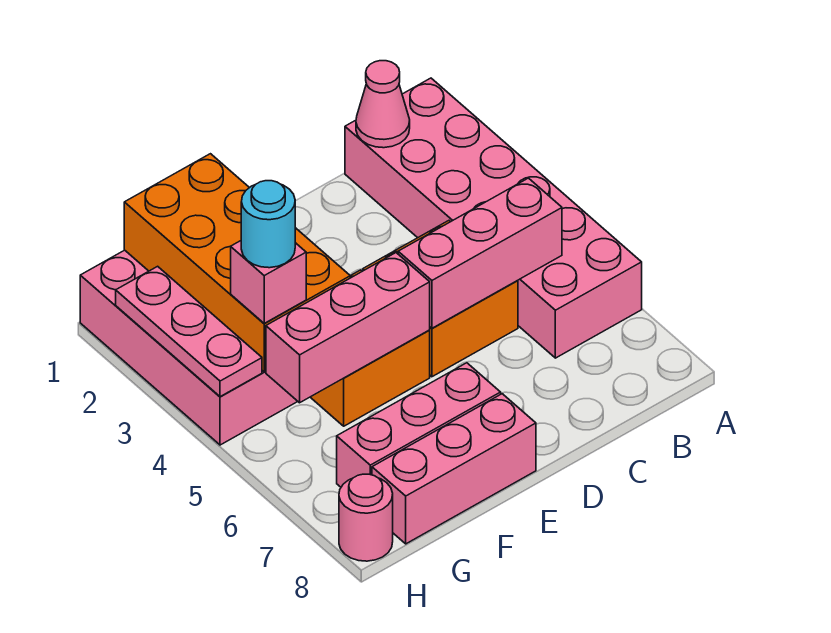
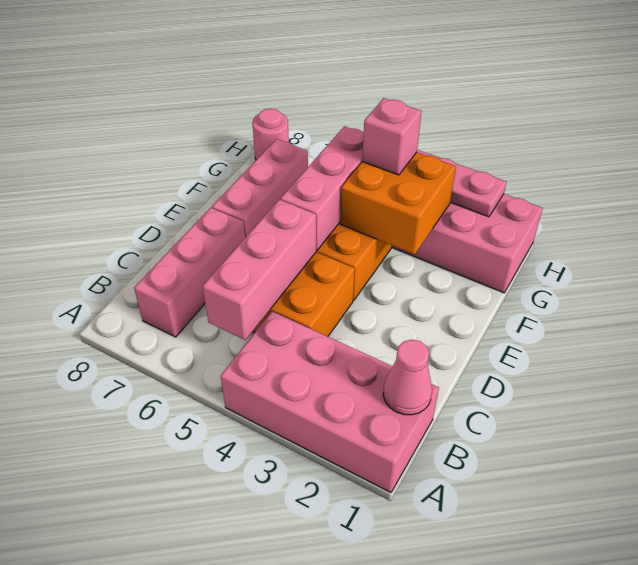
pink 2x6 brick [345,78,642,358] -> pink 2x4 brick [221,311,439,492]
pink 1x3 brick [372,394,536,544] -> pink 1x3 brick moved to [134,208,245,337]
orange 2x4 brick [124,154,350,372] -> orange 2x2 brick [340,152,456,254]
cyan 1x1 round brick [241,181,295,268] -> none

